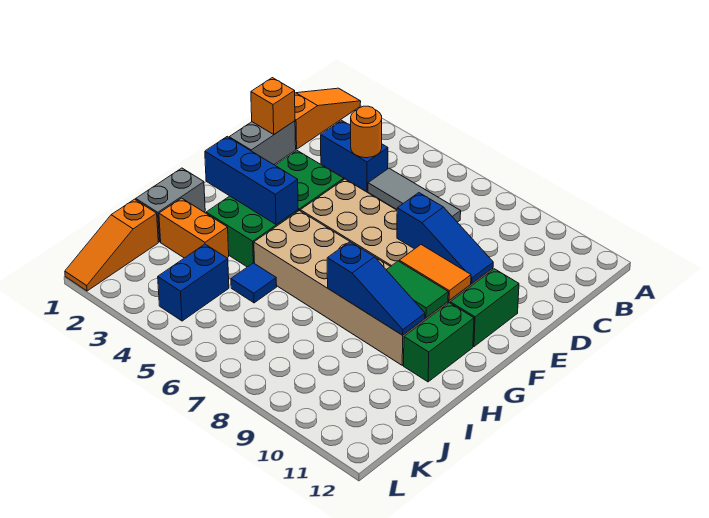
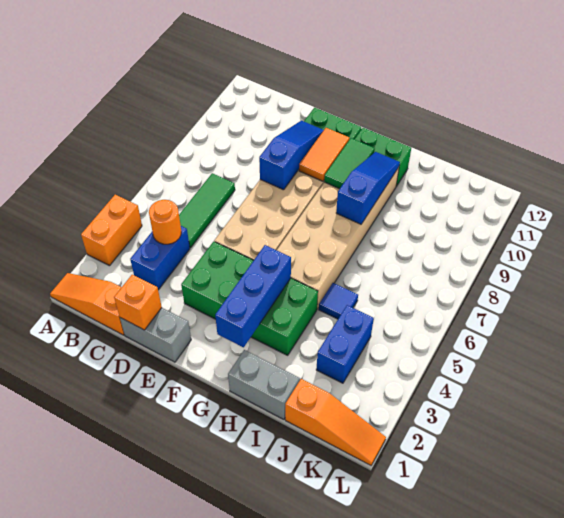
grey 1x3 tile [368,168,461,222] -> green 1x3 tile [179,173,235,248]
orange 1x2 brick [159,198,229,258] -> orange 1x2 brick moved to [81,195,142,266]
blue 1x2 brick [158,244,229,321] -> blue 1x2 brick turned to [316,305,374,383]

